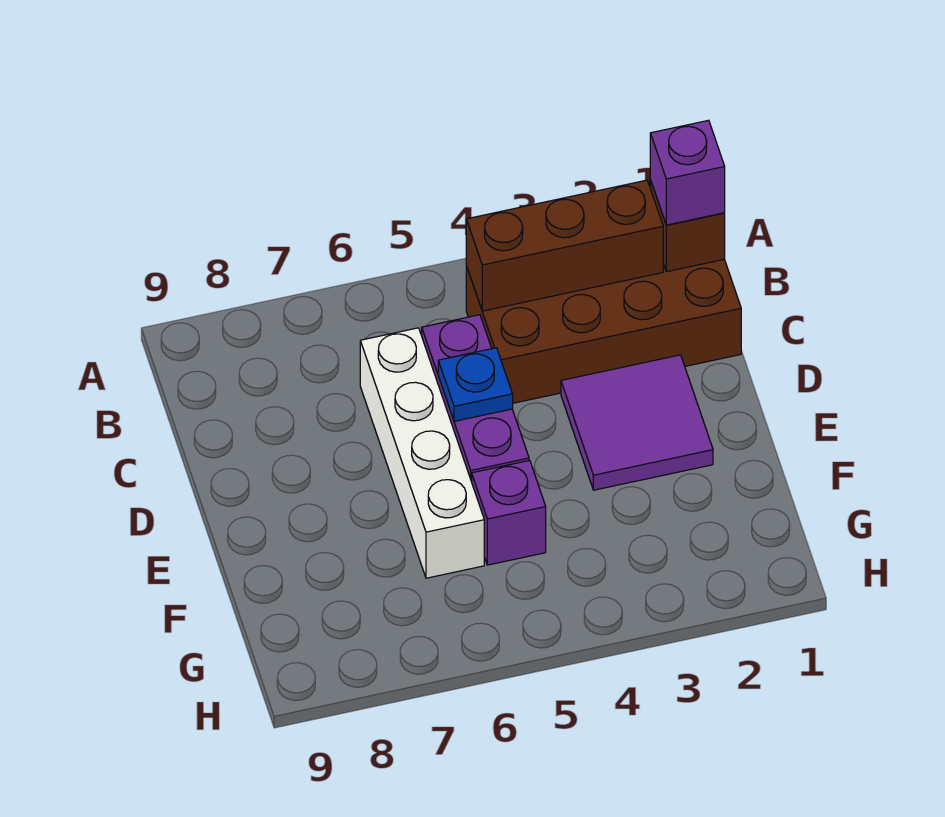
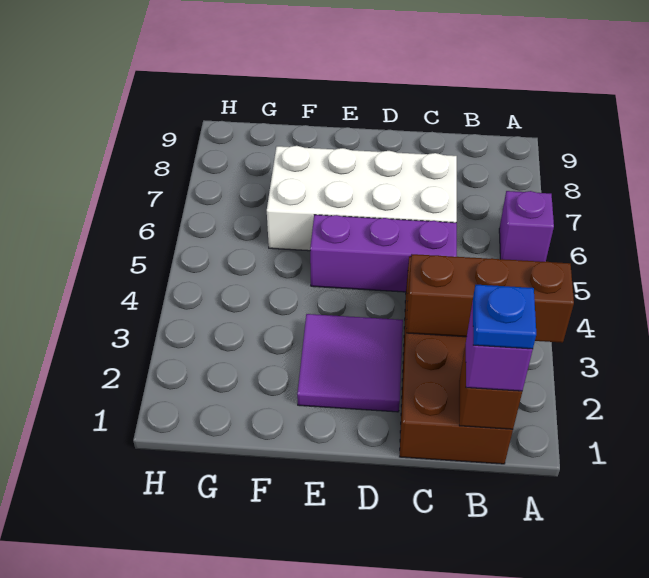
brown 1x3 brick [466,180,663,311] -> brown 1x3 brick turned to [406,254,574,343]
white 1x4 brick [360,328,484,578] -> white 2x4 brick [267,146,457,251]
blue 1x1 plate [438,348,513,421] -> blue 1x1 plate moved to [473,285,536,349]
purple 1x1 brick [472,460,546,565] -> purple 1x1 brick moved to [499,191,554,262]

